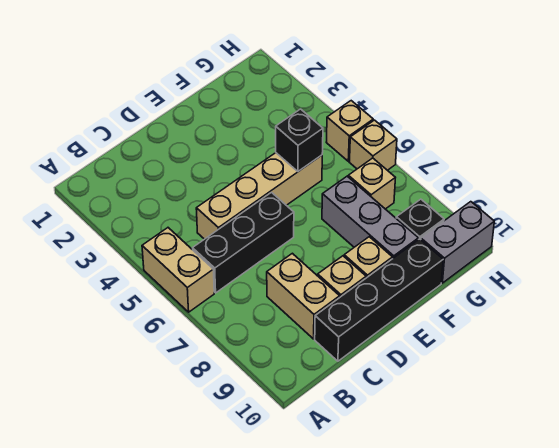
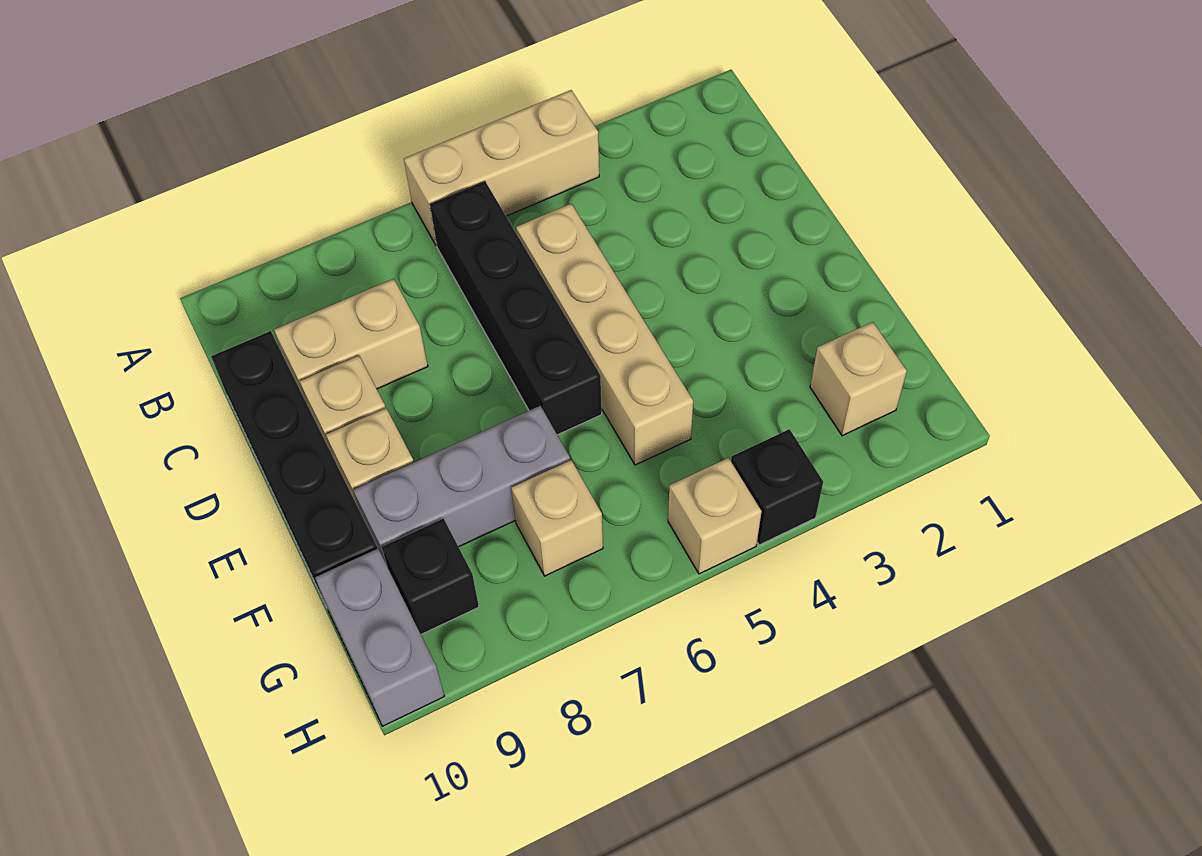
tan 1x2 brick [142,228,214,312] -> tan 1x3 brick [404,90,599,246]
black 1x3 brick [193,193,294,293] -> black 1x4 brick [430,182,602,435]
black 1x1 brick [276,109,323,171] -> black 1x1 brick moved to [731,429,823,545]
tan 1x1 brick [350,120,397,170] -> tan 1x1 brick moved to [810,322,907,436]

